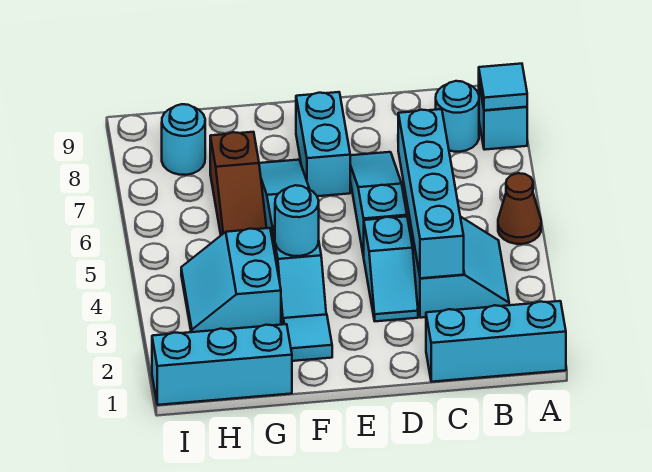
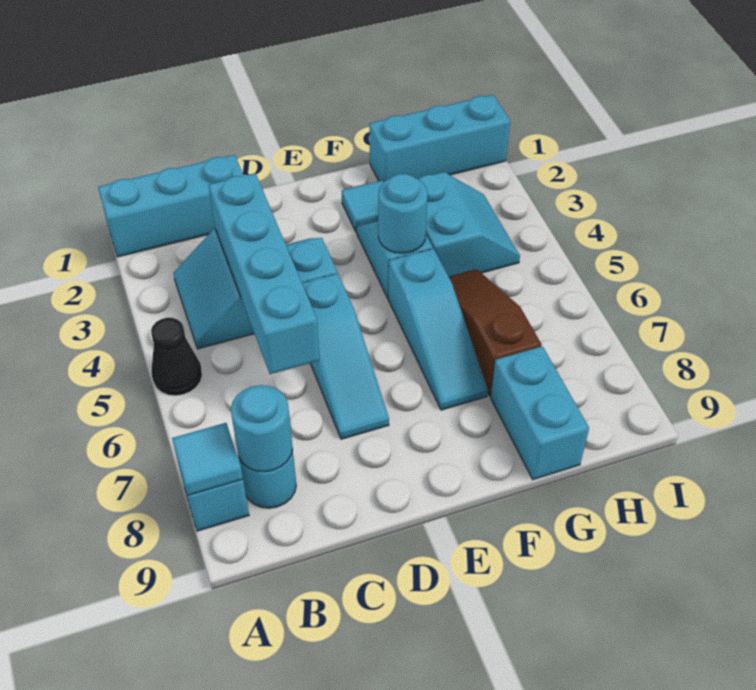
brown 1x1 cone [498,173,541,244] -> black 1x1 cone [151,318,202,396]
cyan 1x2 brick [296,92,350,196] -> cyan 1x2 brick moved to [491,346,589,480]
cyan 1x1 round brick [162,104,205,175] -> cyan 1x1 round brick moved to [231,385,293,472]

